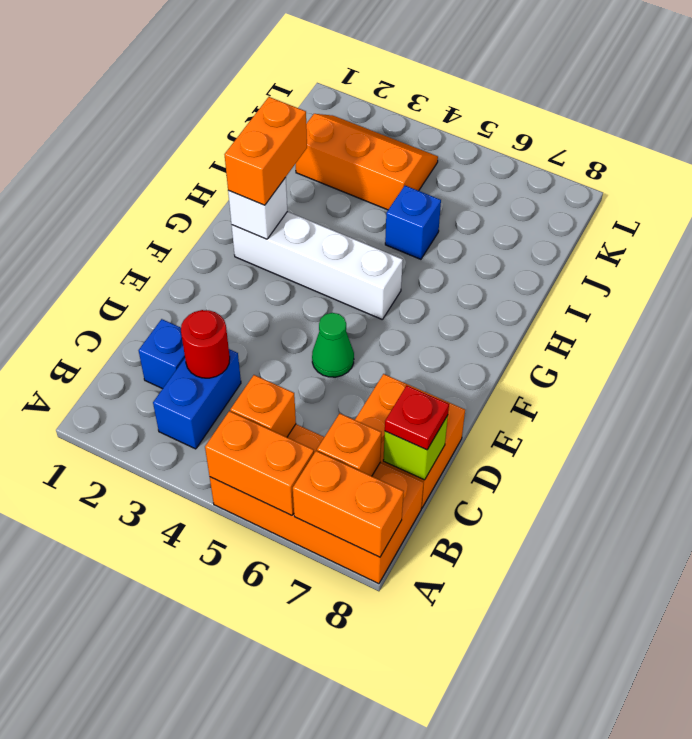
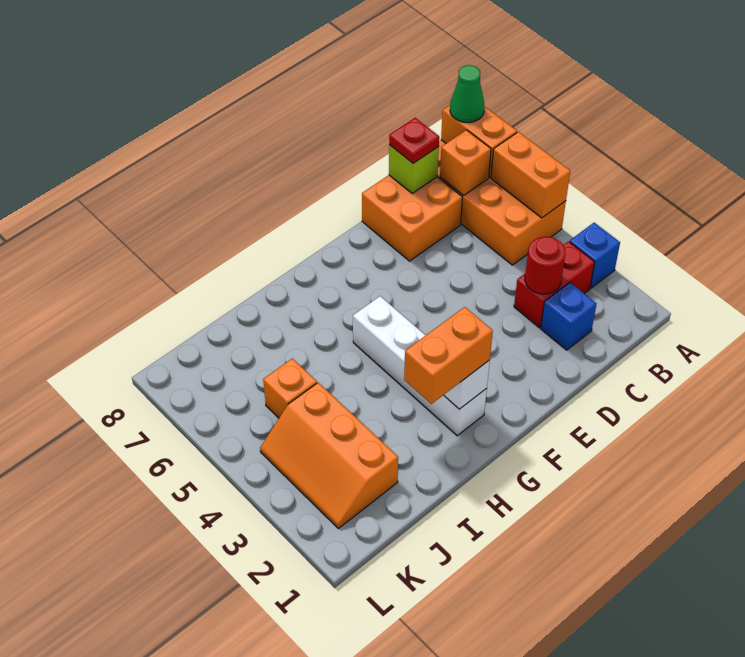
blue 1x2 brick [153,349,241,449] -> red 1x2 brick [514,241,595,328]
orange 1x1 brick [230,375,296,437] -> orange 1x1 brick moved to [263,359,317,418]
green 1x1 cone [312,313,354,377] -> green 1x1 cone moved to [450,65,484,122]
blue 1x1 brick [385,186,441,259] -> blue 1x1 brick moved to [570,223,620,288]

